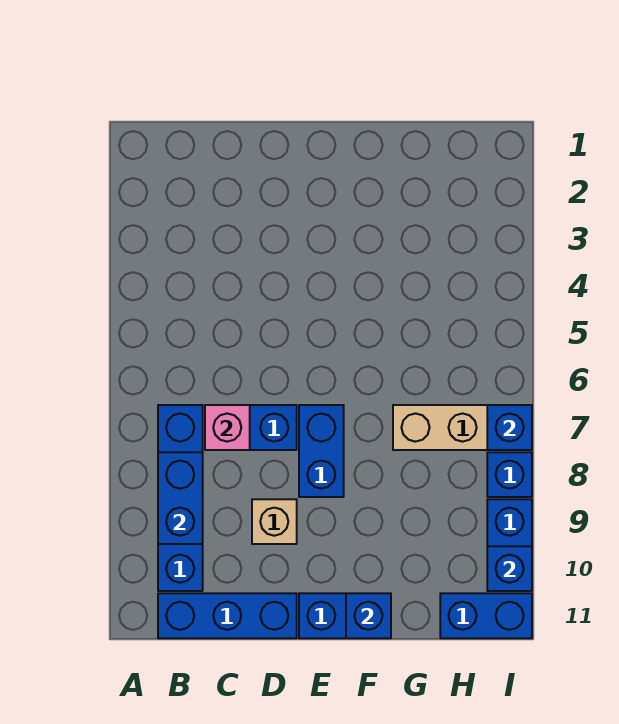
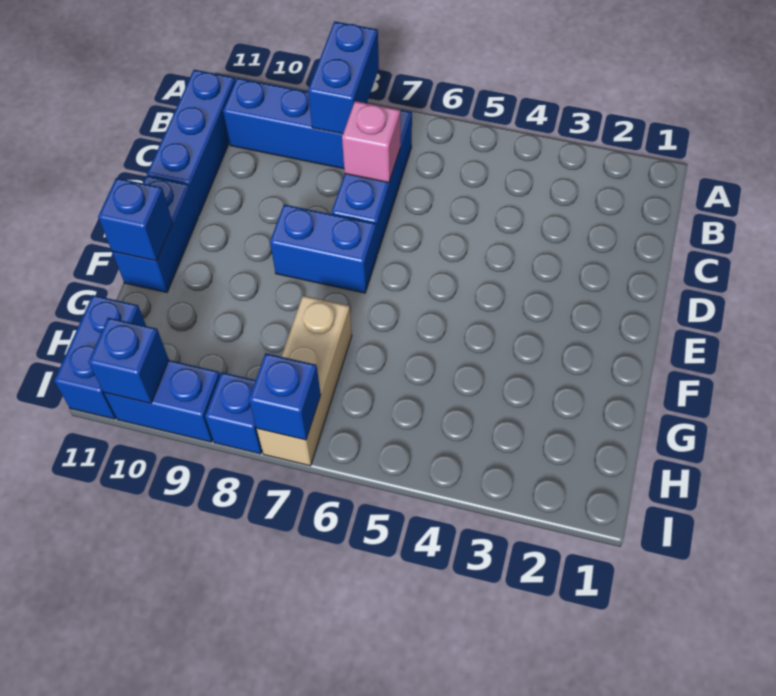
blue 1x2 brick [158,452,203,544] -> blue 1x2 brick turned to [308,21,379,134]
tan 1x1 brick [252,499,297,544] -> none

